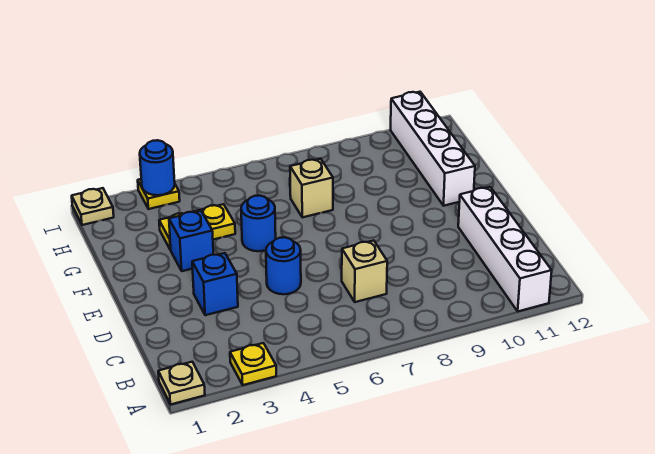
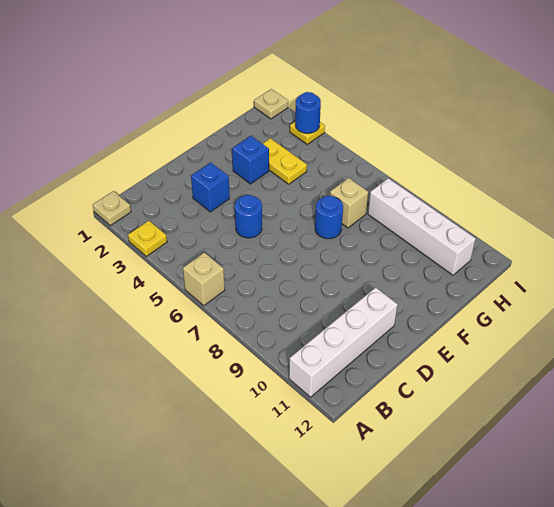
tan 1x1 brick [342,241,387,302] -> tan 1x1 brick moved to [183,253,225,306]
blue 1x1 round brick [241,196,276,251] -> blue 1x1 round brick moved to [315,196,343,239]
white 1x4 brick [391,92,475,206] -> white 1x4 brick turned to [368,178,476,275]

